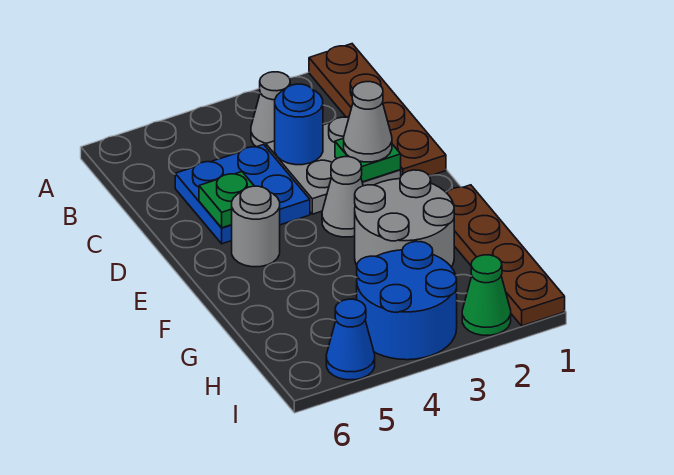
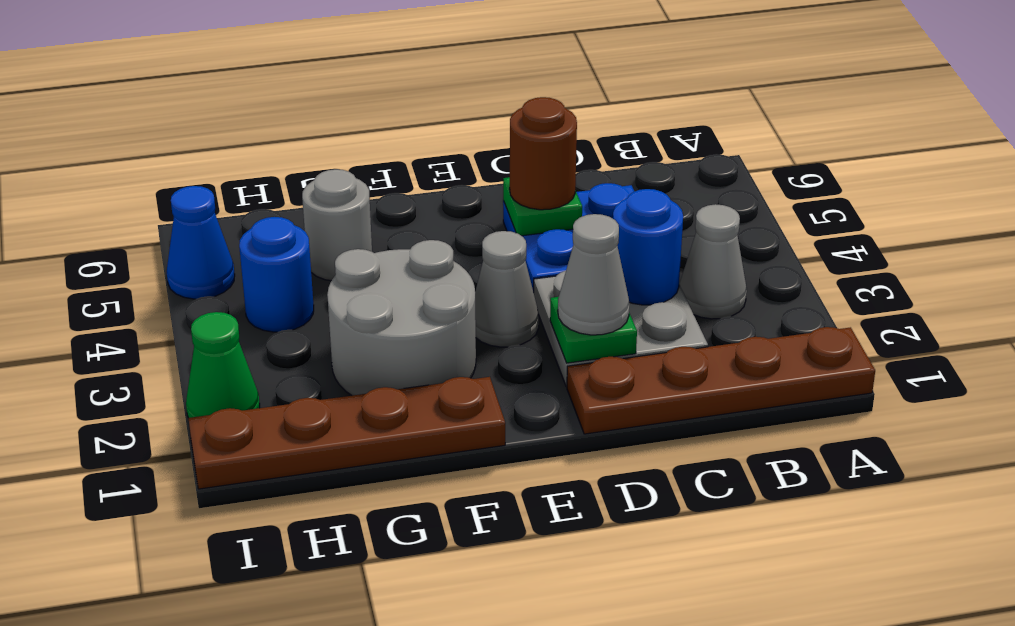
none -> brown 1x1 round brick [510,97,577,210]
grey 1x1 round brick [232,186,280,267] -> grey 1x1 round brick moved to [302,169,372,281]
blue 2x2 round brick [357,241,457,360] -> blue 1x1 round brick [239,217,314,332]

